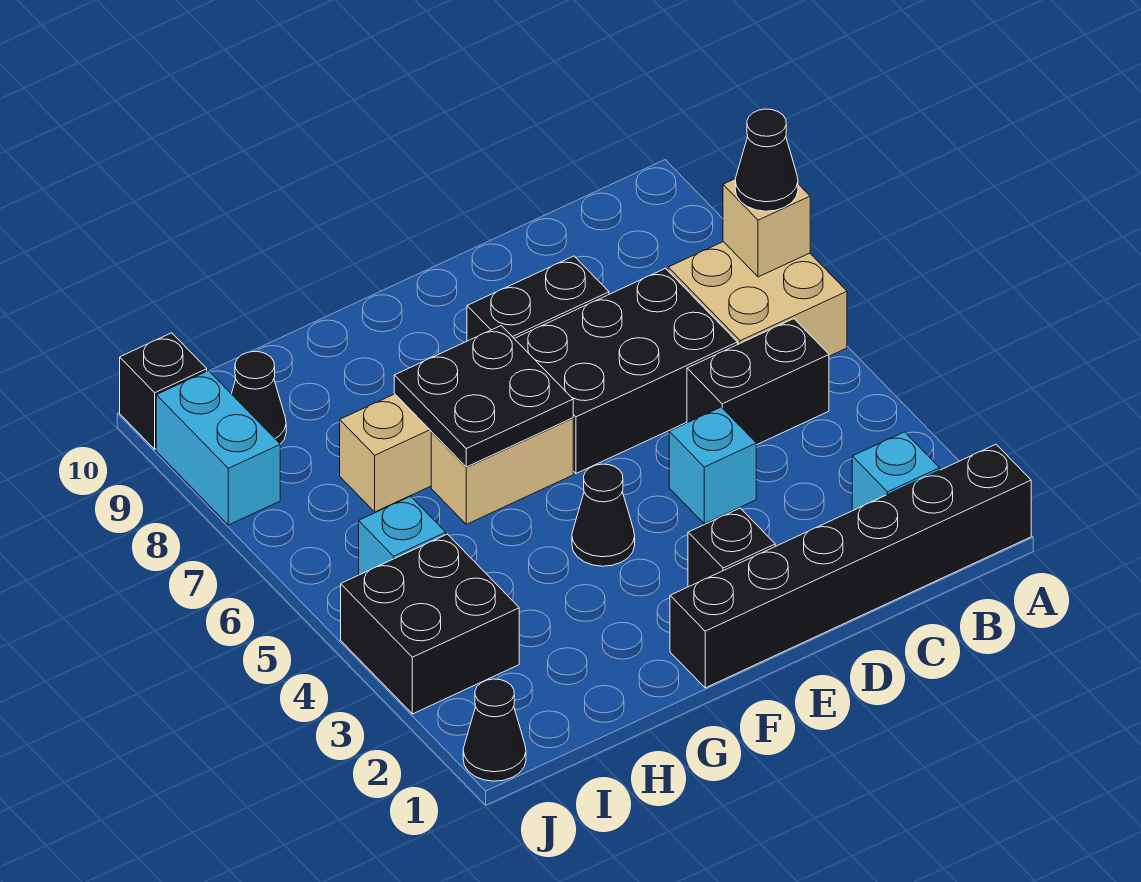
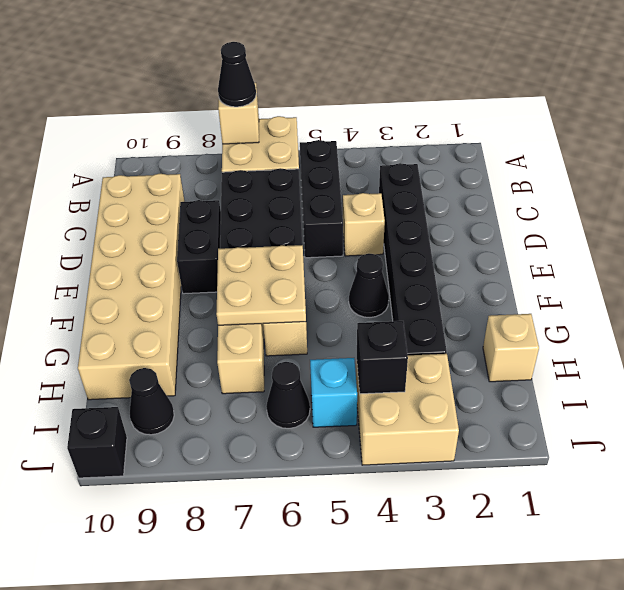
black 1x6 brick [670,444,1031,688] -> black 1x6 brick moved to [379,163,447,355]
cyan 1x1 brick [852,432,940,511] -> none
black 1x2 brick [687,319,829,445] -> black 1x3 brick [300,140,343,258]
none -> tan 2x6 brick [78,174,185,400]
cyan 1x1 brick [669,407,756,524] -> tan 1x1 brick [343,193,385,256]
black 1x1 brick [688,508,775,587] -> black 1x1 brick moved to [357,321,408,394]
black 2x2 plate [394,326,573,467] -> tan 2x2 plate [216,245,306,325]
none -> tan 1x1 brick [483,314,539,382]
black 2x2 brick [341,534,519,714] -> tan 2x2 brick [356,354,459,465]
black 1x1 cone [463,679,526,781] -> black 1x1 cone moved to [266,362,310,428]
cyan 1x2 brick [156,371,280,525] -> none

